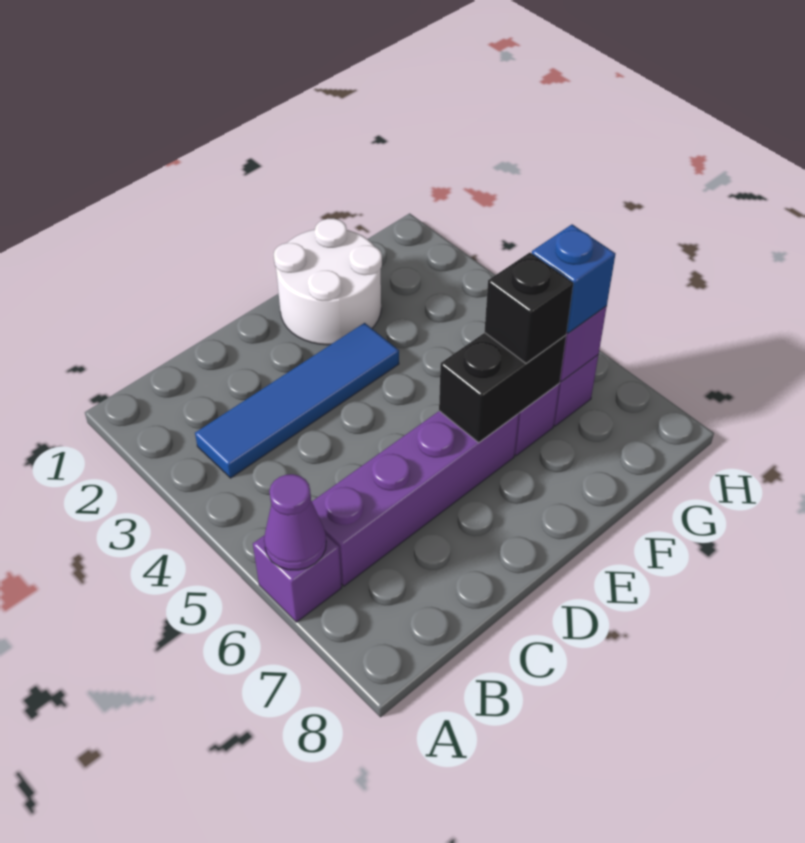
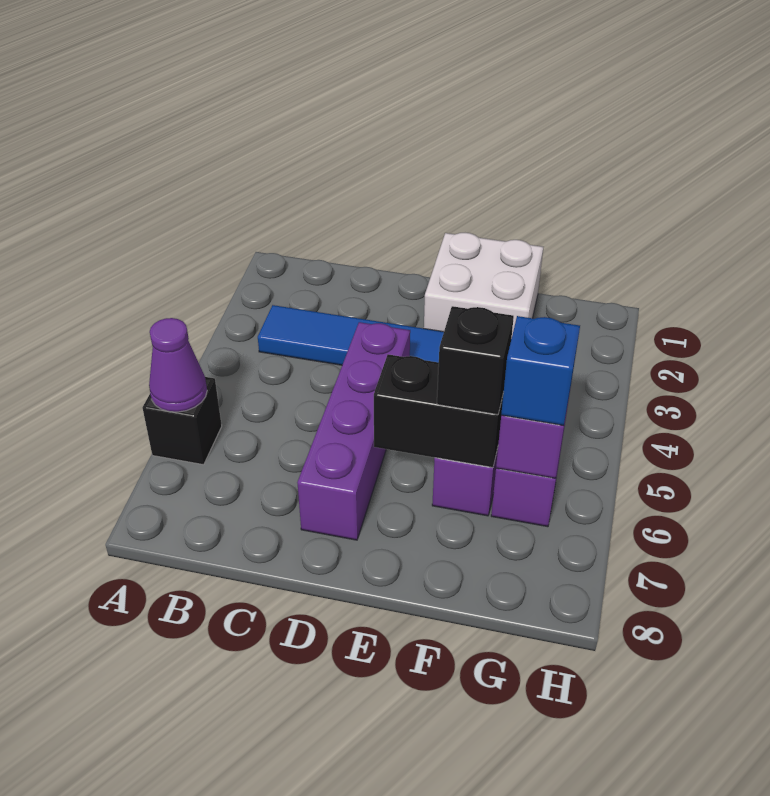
purple 1x1 brick [253,535,342,622] -> black 1x1 brick [143,377,222,465]
purple 1x4 brick [312,411,519,586] -> purple 1x4 brick turned to [297,322,410,540]
white 2x2 round brick [274,219,382,345] -> white 2x2 brick [424,233,543,335]

